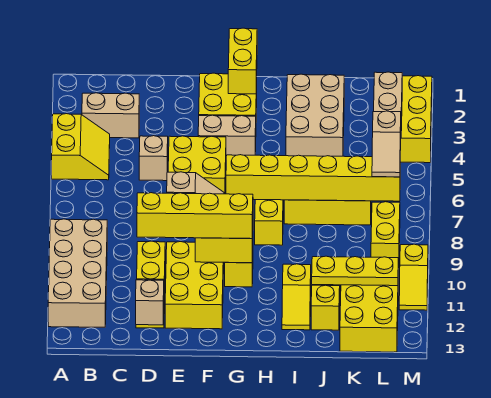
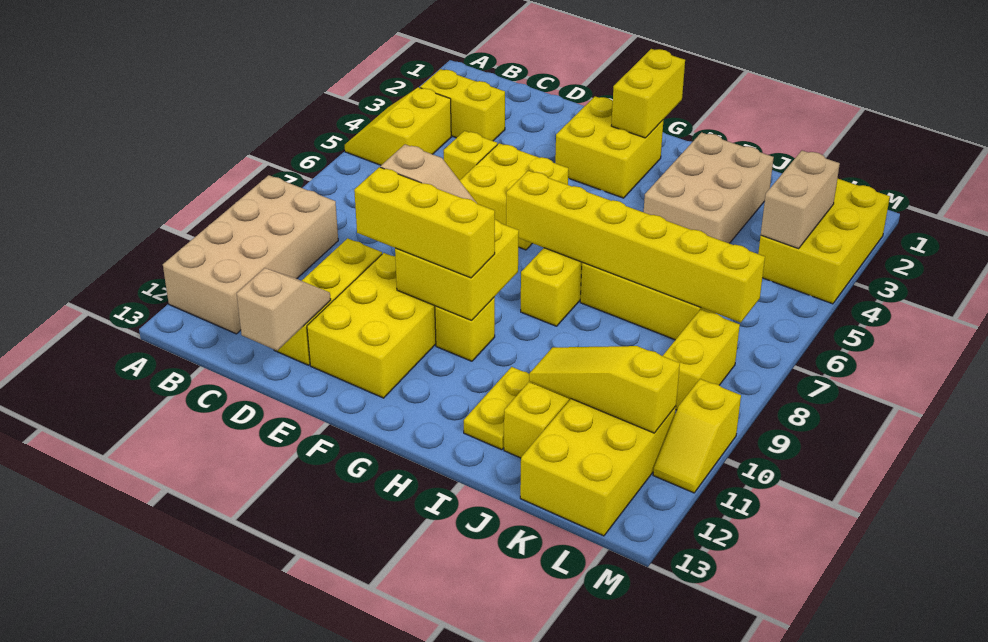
yellow 2x2 slope [52,114,110,180] -> yellow 2x2 slope turned to [345,87,451,165]
tan 1x2 brick [82,93,139,138] -> yellow 1x2 brick [420,69,505,141]
tan 1x1 brick [139,136,168,181] -> yellow 1x1 brick [444,131,497,181]
yellow 1x4 brick [137,193,253,239] -> yellow 1x3 brick [354,167,495,278]
tan 1x2 brick [198,115,256,156] -> none
yellow 1x2 slope [282,264,311,330] -> yellow 1x2 plate [464,367,535,450]
yellow 1x3 plate [312,256,398,286] -> yellow 1x3 slope [529,346,680,433]
tan 1x2 slope [372,111,401,177] -> none

